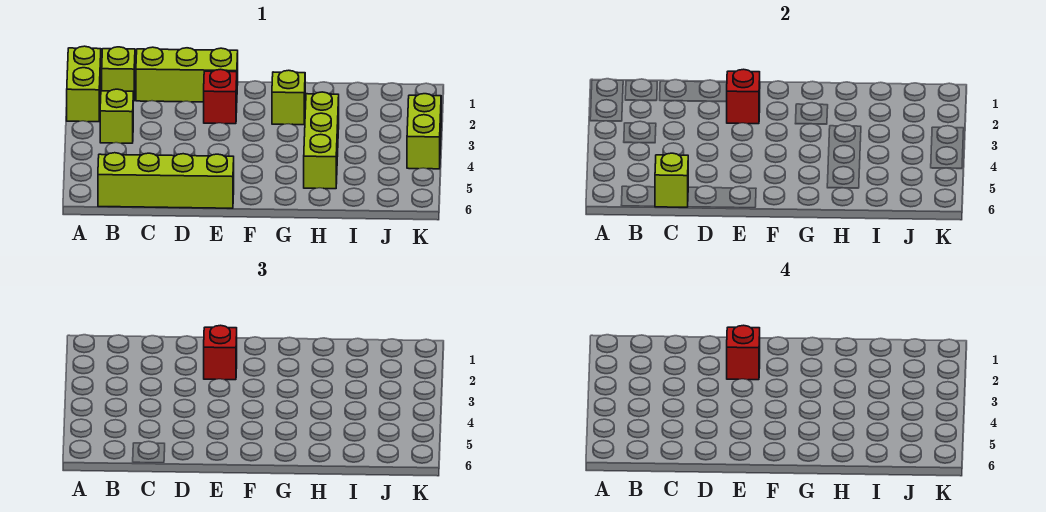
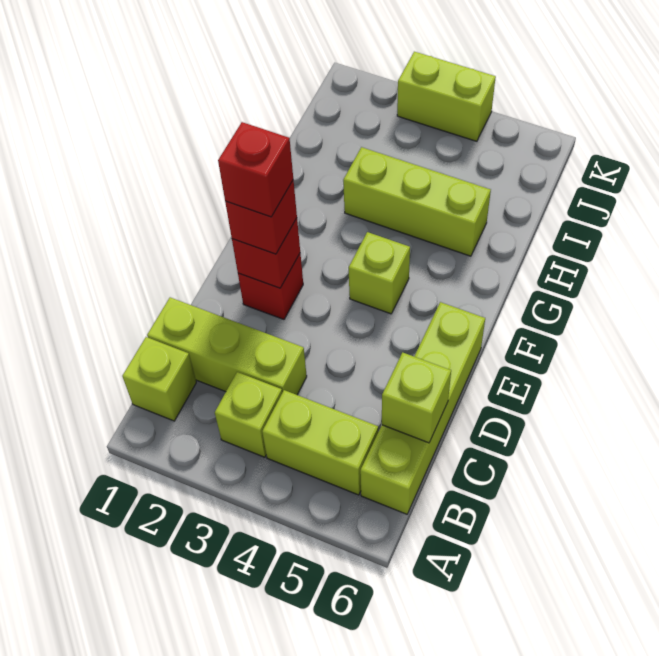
lime 1x2 brick [67,46,101,122] -> lime 1x2 brick moved to [262,390,378,495]
lime 1x3 brick [136,47,238,102] -> lime 1x3 brick turned to [147,297,307,395]
lime 1x1 brick [272,70,305,125] -> lime 1x1 brick moved to [349,232,410,314]

